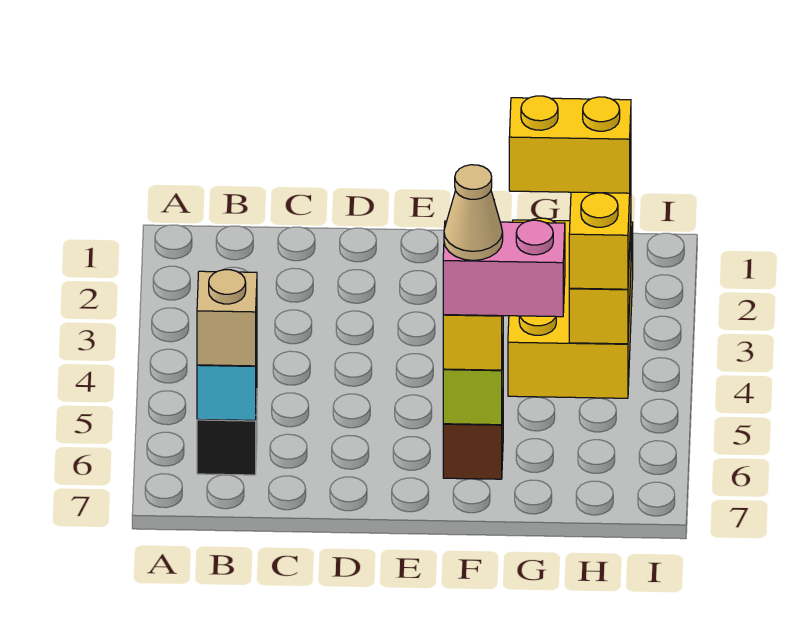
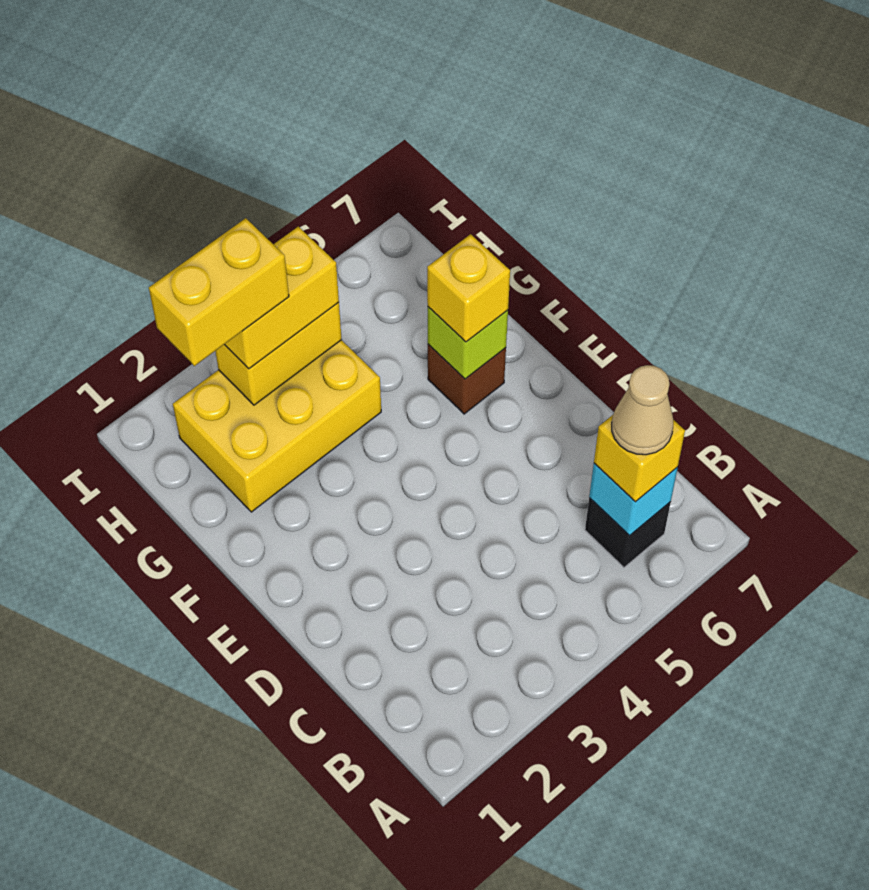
tan 1x1 brick [197,270,257,366] -> yellow 1x1 brick [594,415,685,502]
pink 1x2 brick [443,220,565,317] -> none
tan 1x1 cone [444,165,503,260] -> tan 1x1 cone moved to [612,365,673,455]
yellow 1x2 brick [509,96,631,193] -> yellow 1x2 brick turned to [149,218,289,366]

